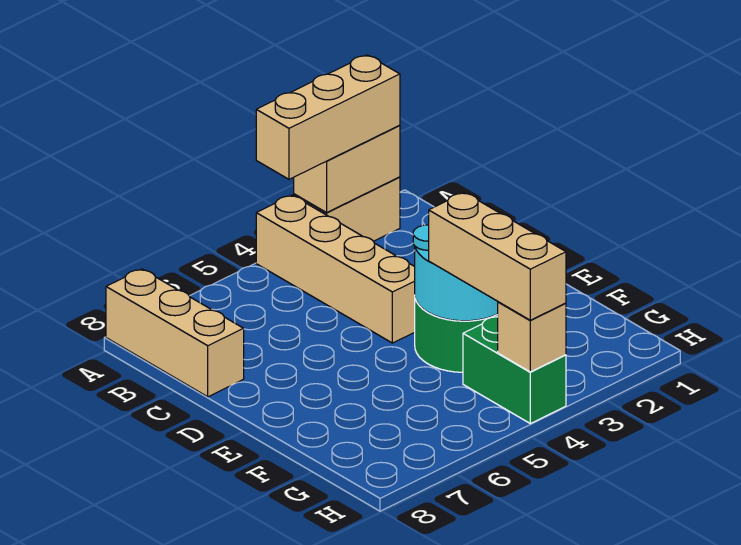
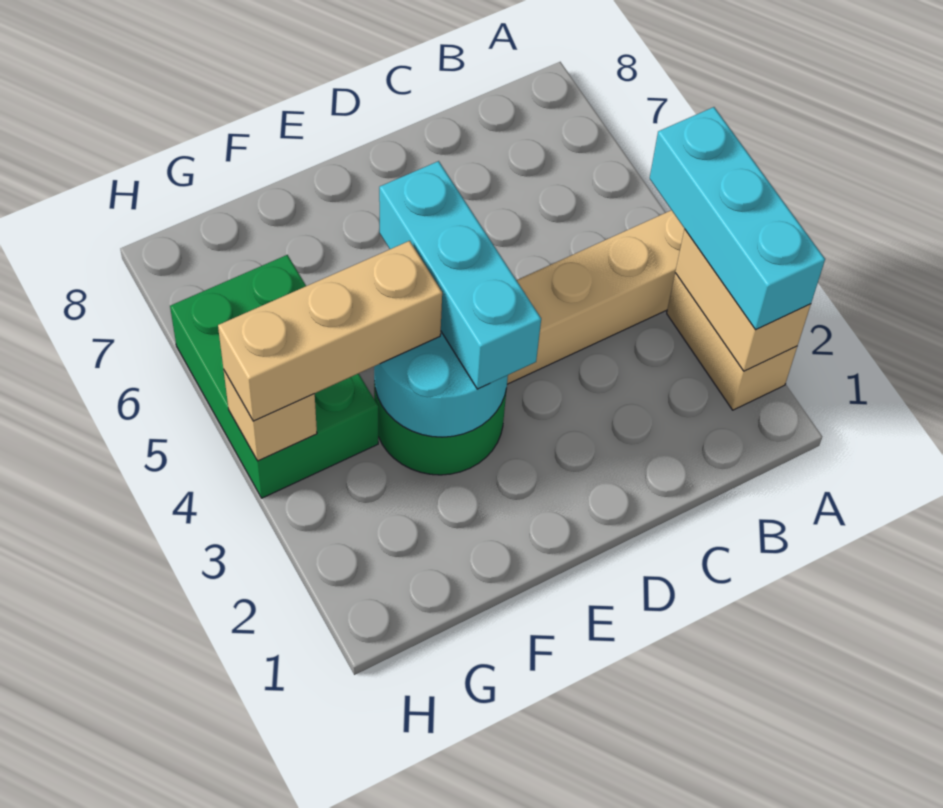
tan 1x3 brick [256,55,400,179] -> cyan 1x3 brick [650,107,825,330]
tan 1x3 brick [106,269,244,397] -> none
none -> cyan 1x3 brick [379,161,541,389]
green 1x2 brick [463,316,566,423] -> green 2x3 brick [170,255,378,498]

